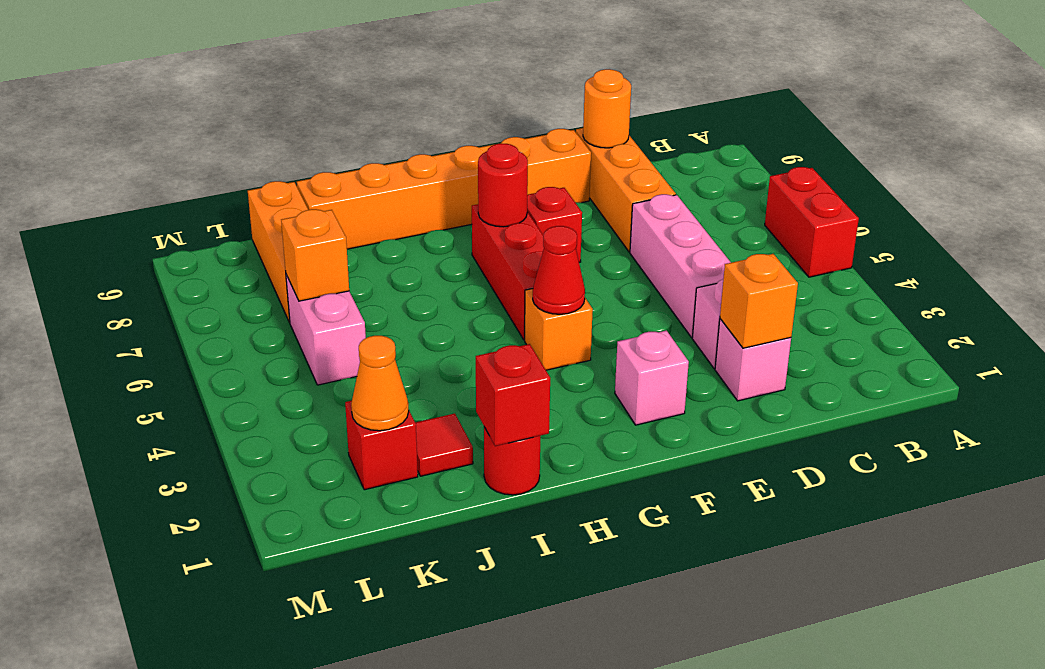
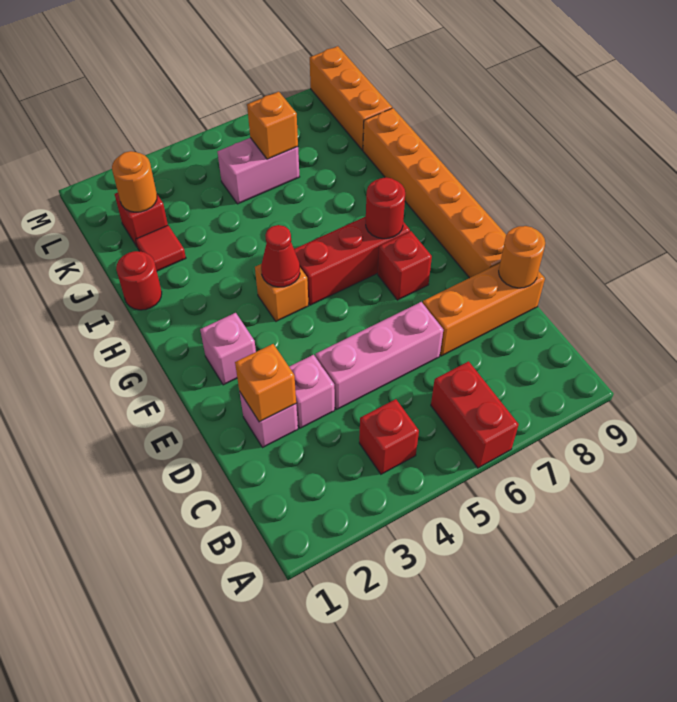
red 1x2 brick [765,167,859,277] -> red 1x2 brick turned to [431,361,519,468]
red 1x1 brick [476,344,550,446] -> red 1x1 brick moved to [359,399,419,474]
orange 1x1 cone [351,336,409,431] -> orange 1x1 round brick [112,151,157,212]
orange 1x3 brick [248,181,308,323] -> orange 1x3 brick turned to [310,46,392,150]

